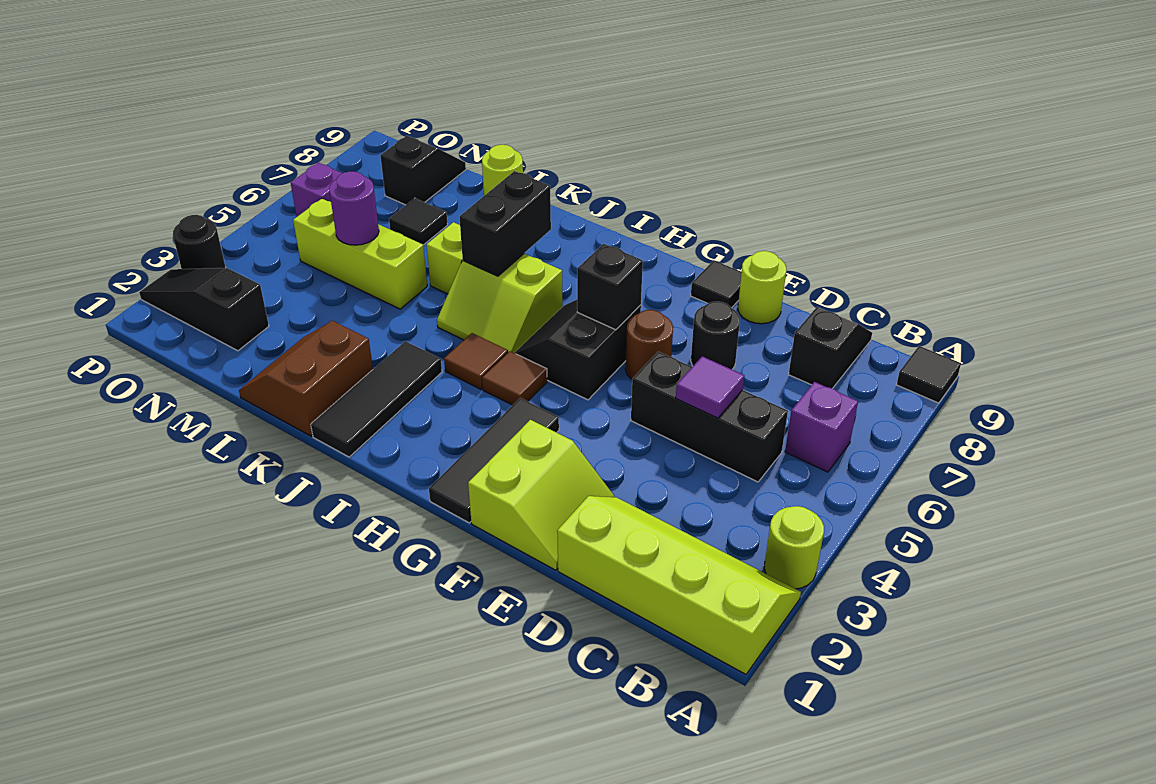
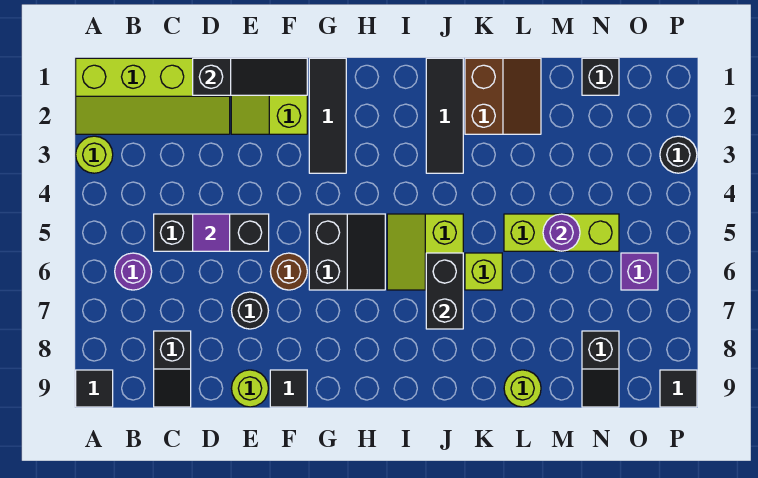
purple 1x1 brick [785,382,858,472] -> purple 1x1 round brick [115,253,152,290]
black 1x1 brick [577,244,643,330] -> black 1x1 brick moved to [582,58,619,95]
brown 1x1 tile [482,351,547,405] -> none
brown 1x1 tile [444,333,508,389] -> none
lime 2x2 slope [437,254,563,353] -> lime 2x2 slope turned to [387,214,463,290]
black 1x1 tile [389,198,448,245] -> black 1x1 tile moved to [660,370,697,407]
black 1x3 slope [139,268,269,351] -> black 1x3 slope moved to [193,58,307,95]

